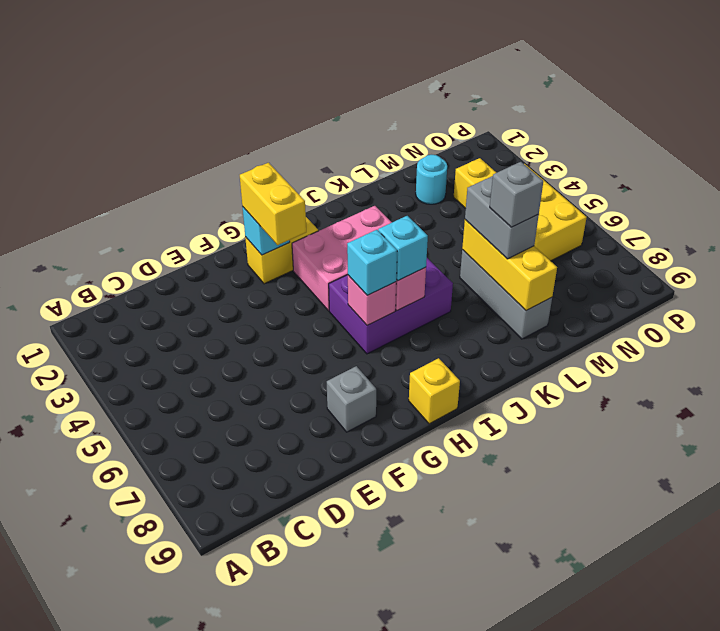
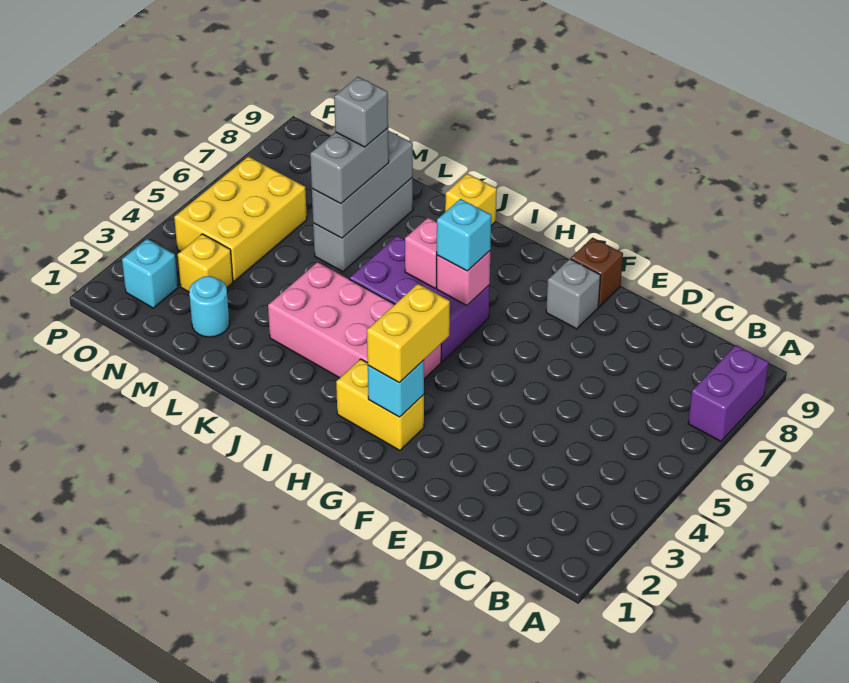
none -> purple 1x2 brick [688,345,769,441]
none -> brown 1x1 brick [571,238,623,307]
pink 2x3 brick [292,206,392,311] -> pink 2x4 brick [268,262,441,379]
yellow 1x1 brick [409,358,460,424] -> yellow 1x1 brick moved to [445,174,497,226]
cyan 1x1 brick [378,216,428,281] -> cyan 1x1 brick moved to [122,239,178,308]
yellow 1x3 brick [462,220,557,311] -> grey 1x3 brick [312,131,413,238]

